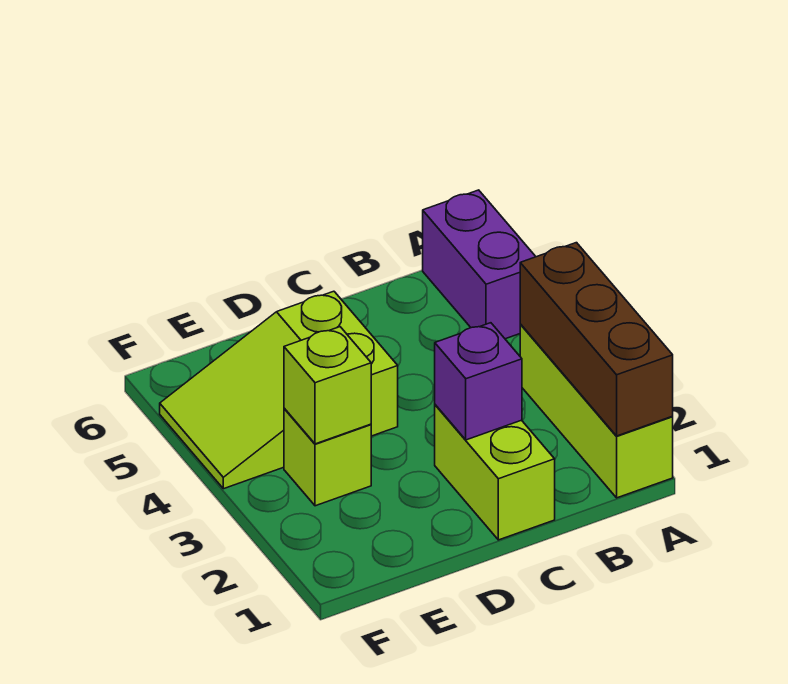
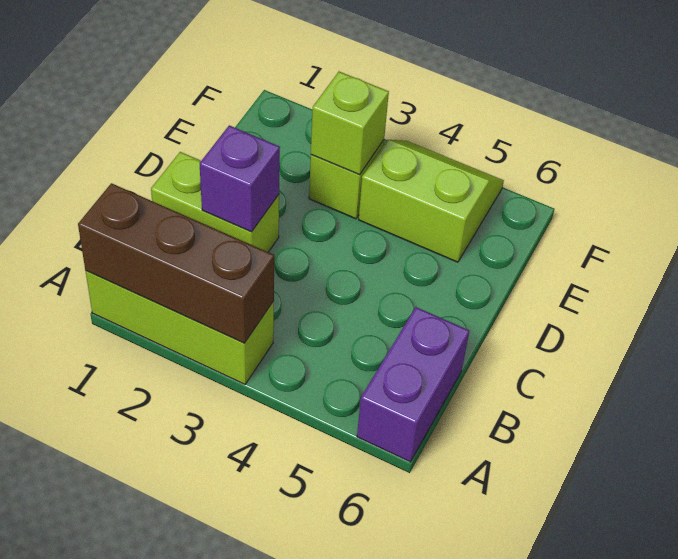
purple 1x2 brick [423,190,536,339] -> purple 1x2 brick turned to [357,307,469,462]
lime 2x3 slope [160,291,398,489] -> lime 2x2 slope [359,140,504,262]

